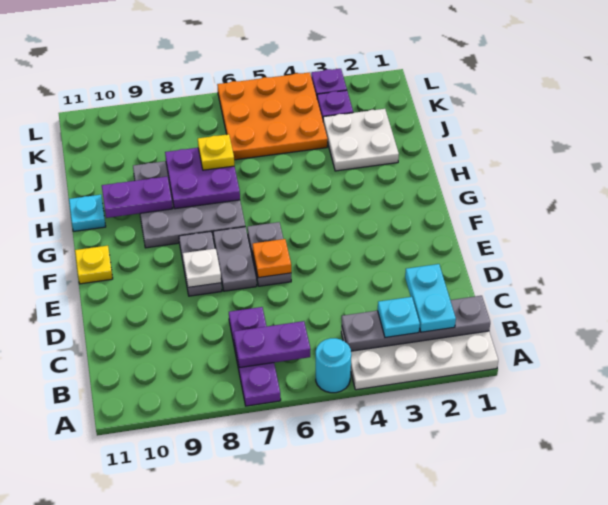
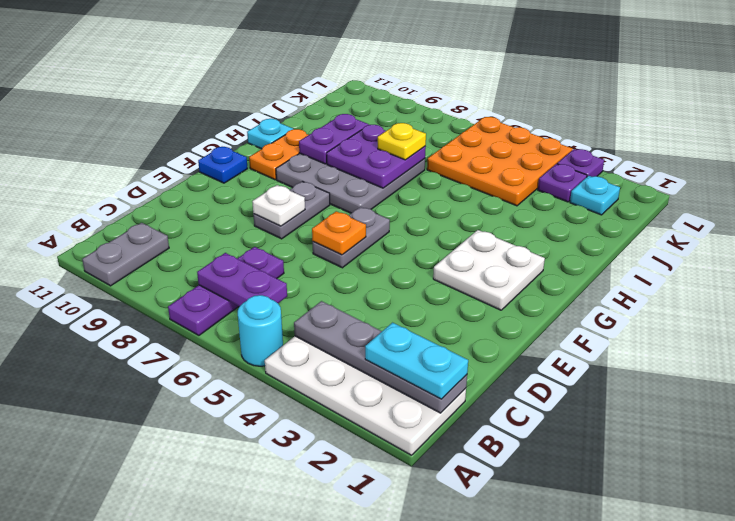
cyan 1x2 plate [405,264,456,332] -> cyan 1x2 plate turned to [365,323,468,399]
cyan 1x1 plate [378,297,420,338] -> cyan 1x1 plate moved to [570,176,620,215]
grey 1x2 plate [213,227,257,291] -> grey 1x2 plate moved to [82,223,169,286]
yellow 1x1 plate [75,246,113,284] -> blue 1x1 plate [198,147,248,183]
none -> orange 1x2 plate [249,129,308,180]
purple 1x2 plate [102,177,173,218] -> purple 1x2 plate turned to [299,114,369,164]
white 2x2 plate [323,109,399,171] -> white 2x2 plate moved to [433,230,545,310]

